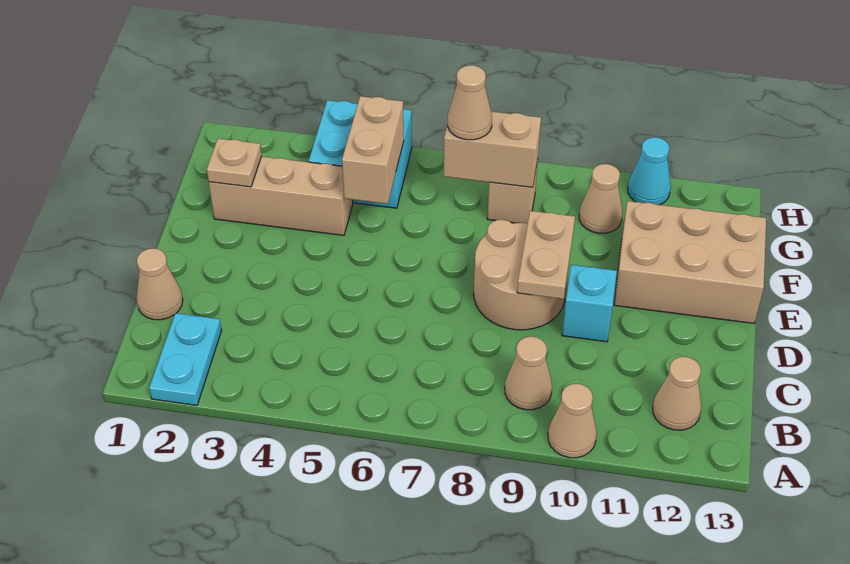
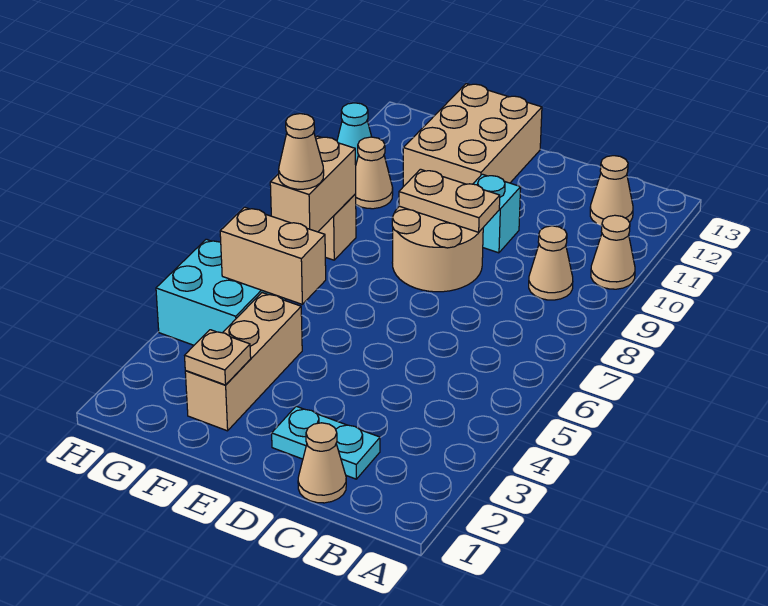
cyan 1x2 plate [149,313,222,405] -> cyan 1x2 plate moved to [272,406,380,479]

